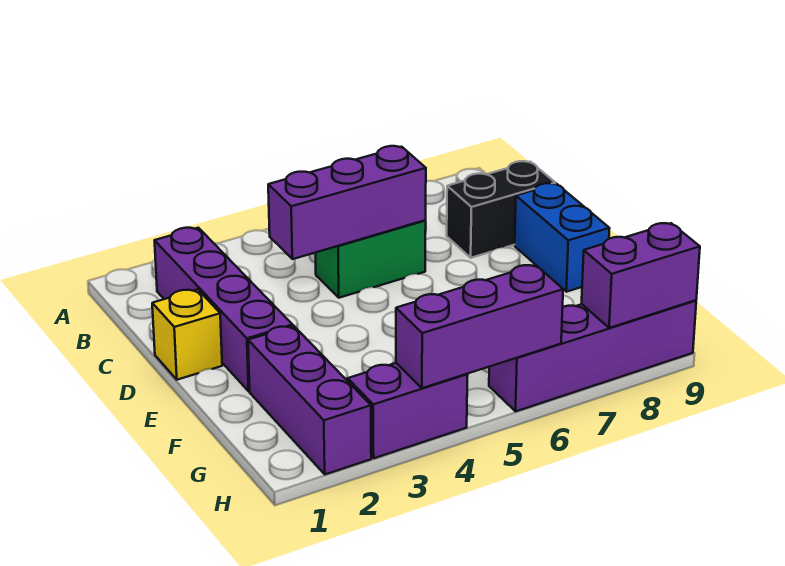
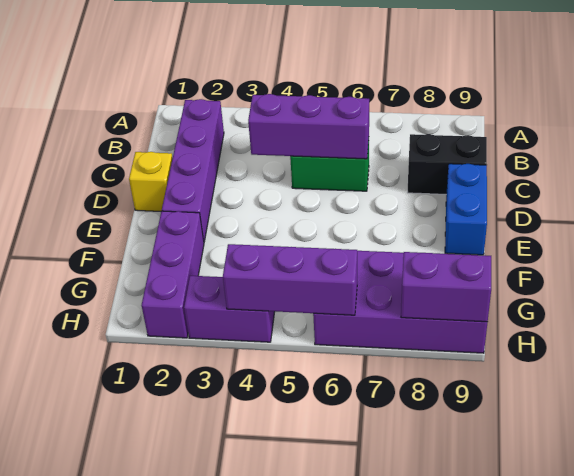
purple 1x4 brick [489,300,696,411] -> purple 2x4 brick [313,251,488,353]

